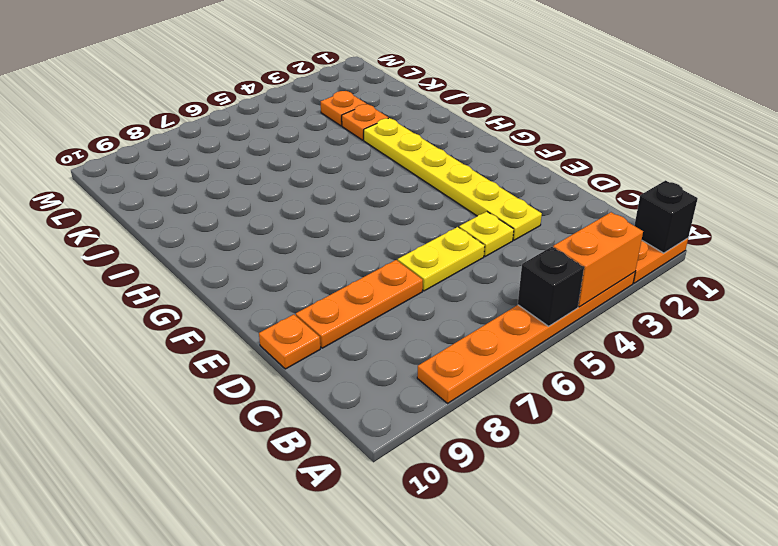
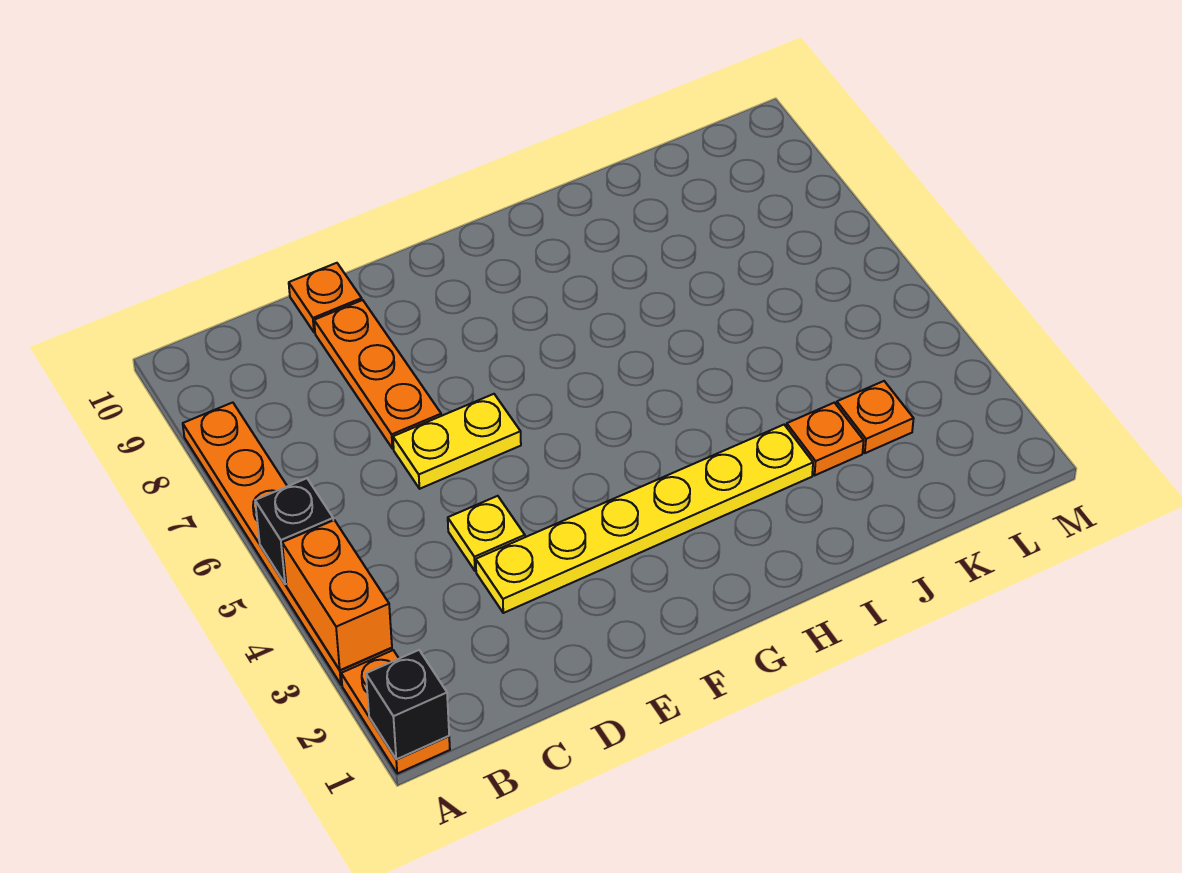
yellow 1x2 plate [397,227,485,291] -> yellow 1x2 plate turned to [393,394,521,489]

